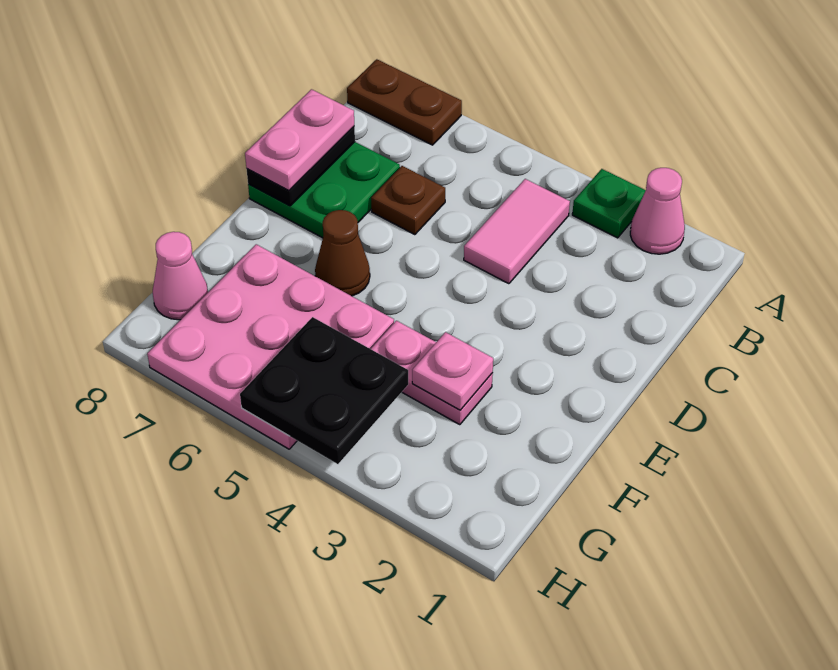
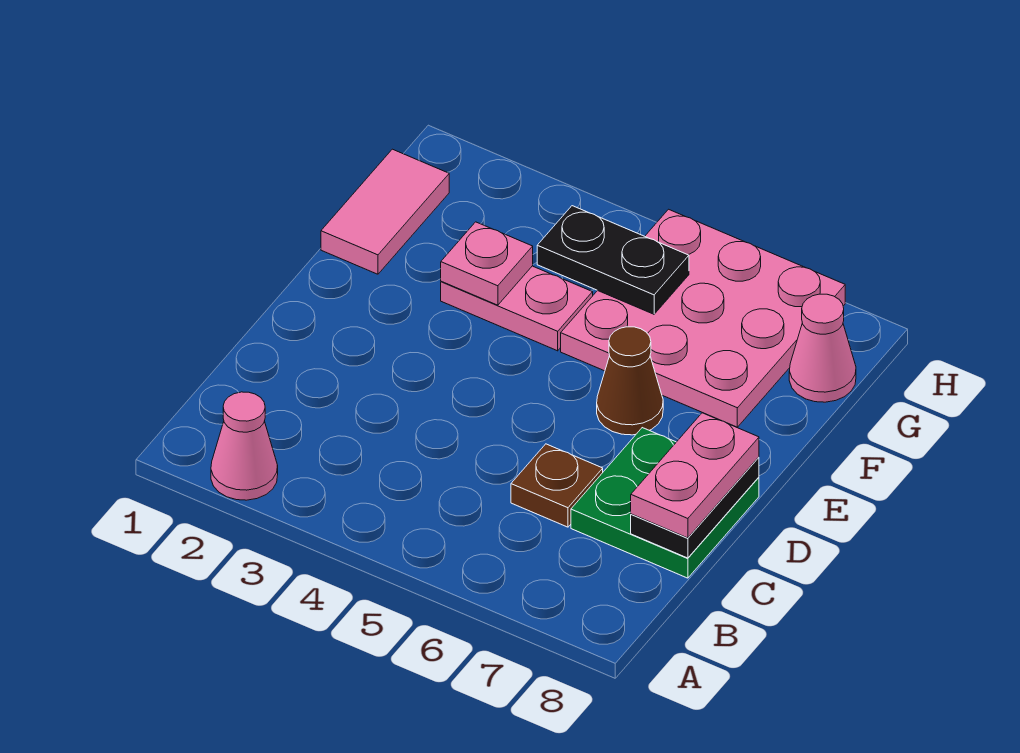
green 1x1 plate [572,169,646,238] -> none
brown 1x2 plate [347,59,462,145] -> none
pink 1x2 tile [464,179,570,284] -> pink 1x2 tile moved to [321,149,449,274]
black 2x2 plate [240,317,408,464] -> black 1x2 plate [537,206,689,314]

